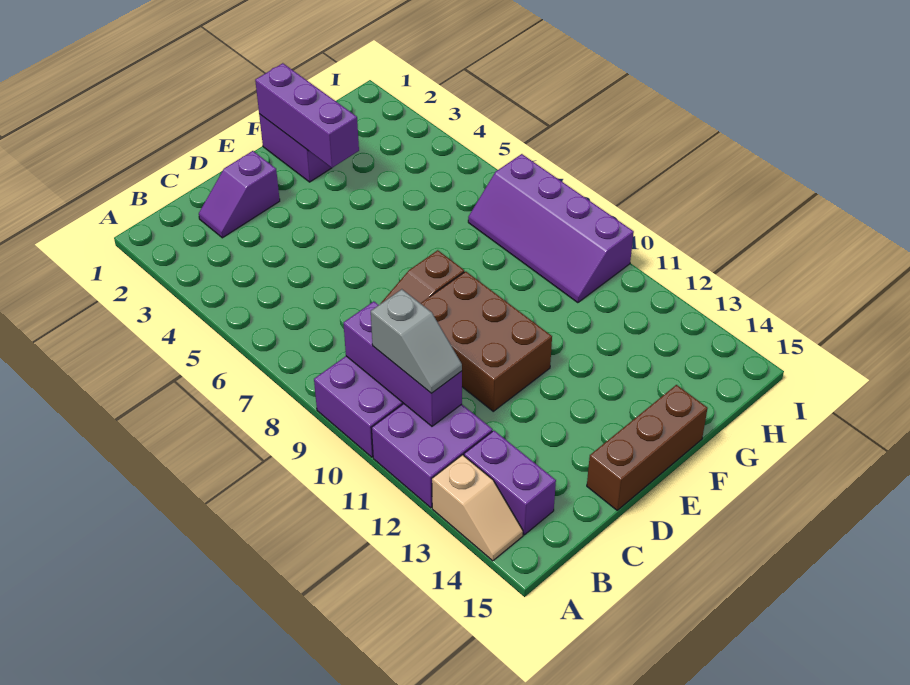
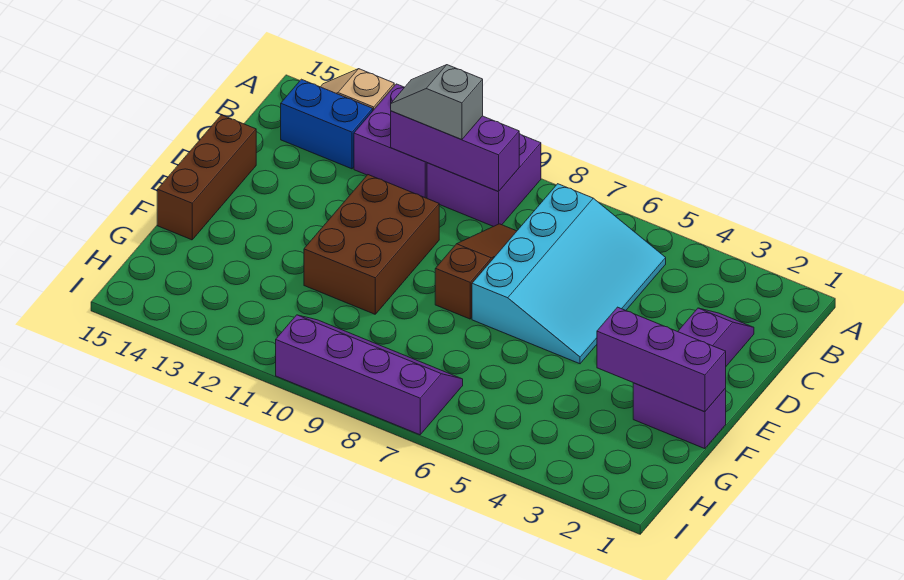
none -> cyan 3x4 slope [472,184,666,364]
purple 1x2 brick [464,431,556,535] -> blue 1x2 brick [281,79,373,169]
brown 2x3 brick [421,271,552,411] -> brown 2x3 brick turned to [304,175,439,314]

